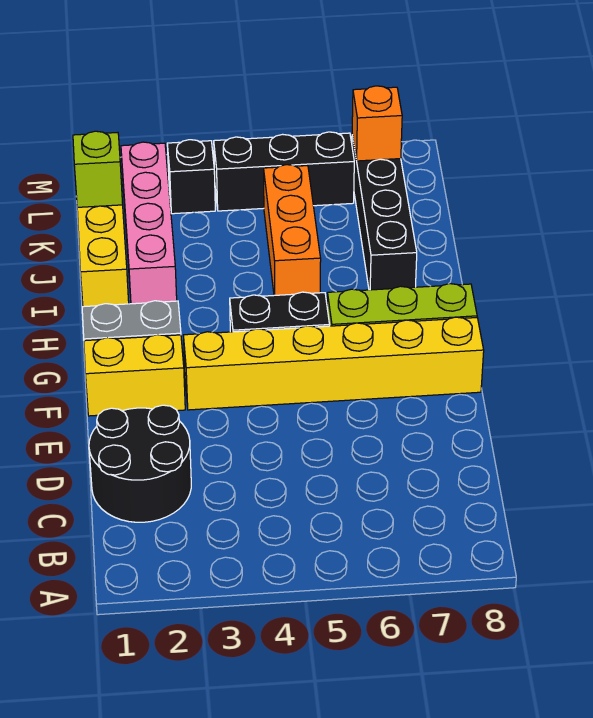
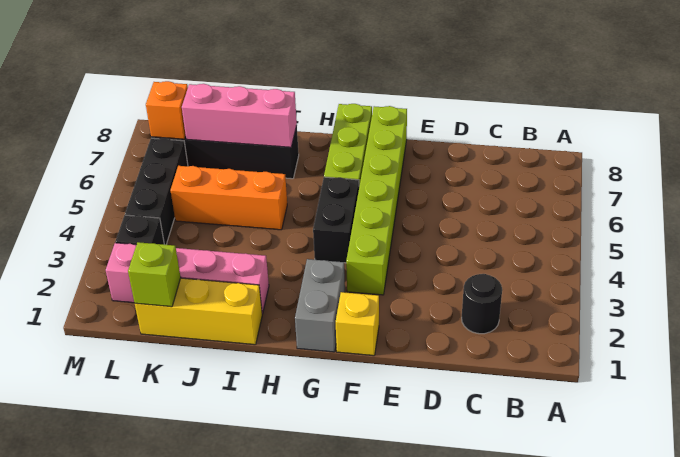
black 2x2 round brick [89,405,191,522] -> black 1x1 round brick [462,274,502,334]
yellow 1x2 brick [84,335,185,416] -> yellow 1x1 brick [336,292,379,356]
yellow 1x6 brick [183,317,484,410] -> lime 1x6 brick [346,106,407,295]
none -> pink 1x3 brick [182,84,297,147]

